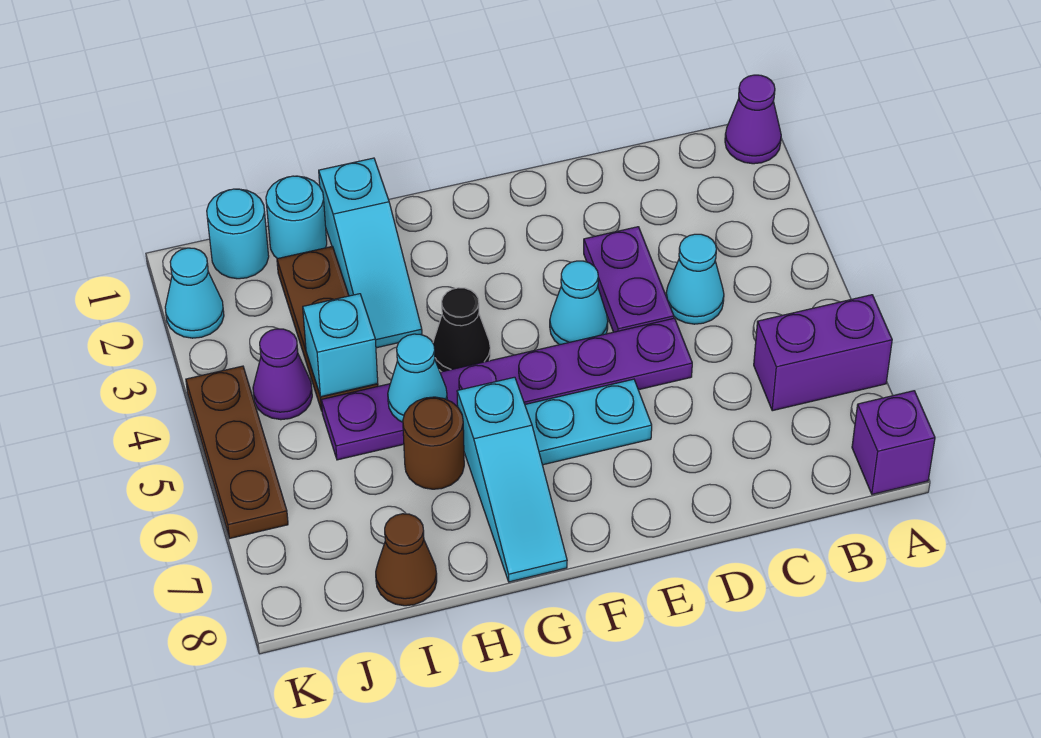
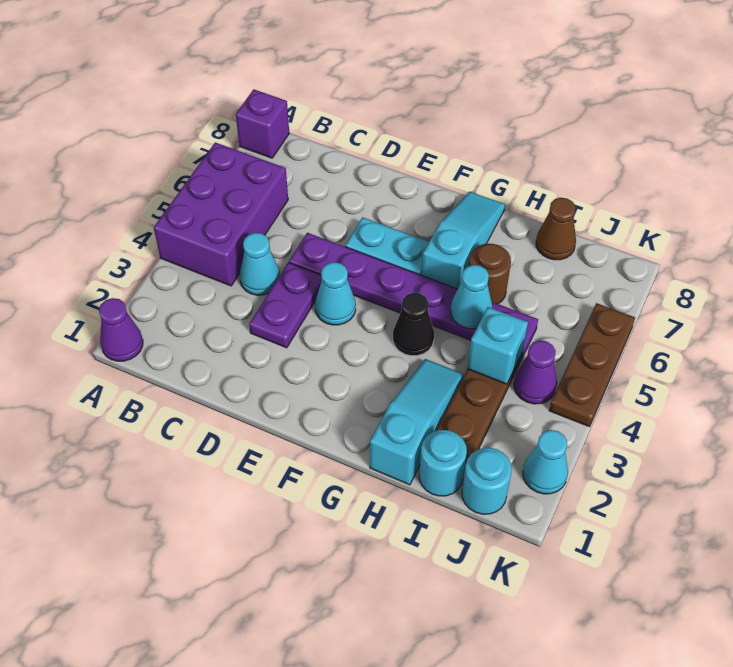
purple 1x2 brick [754,295,892,411] -> purple 2x3 brick [154,142,288,286]

